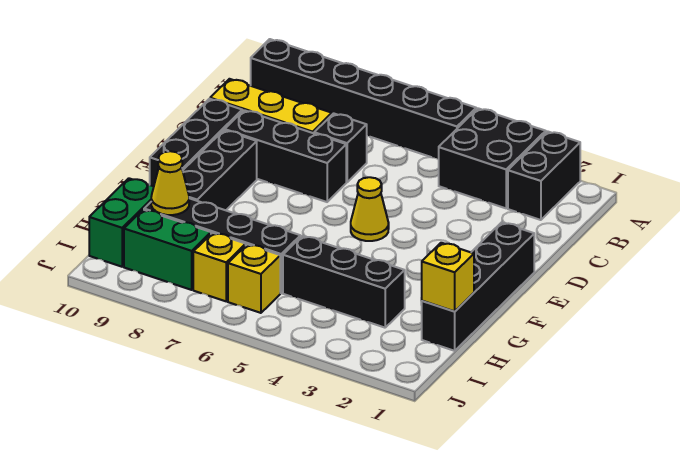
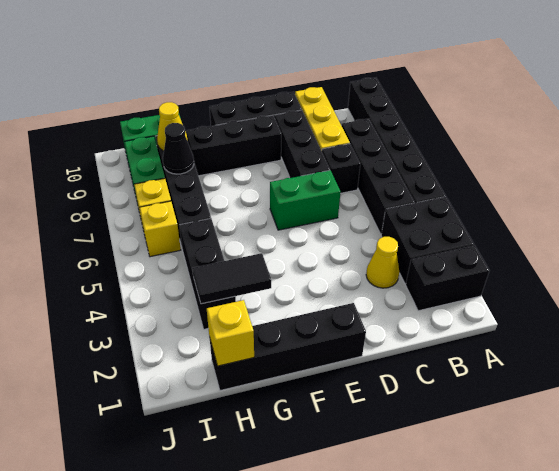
none -> black 1x4 brick [342,119,415,234]
none -> green 1x2 brick [270,170,341,230]
yellow 1x1 cone [351,177,389,241] -> yellow 1x1 cone moved to [366,237,399,288]
none -> black 1x2 tile [192,253,271,304]
none -> black 1x1 cone [163,123,194,174]

